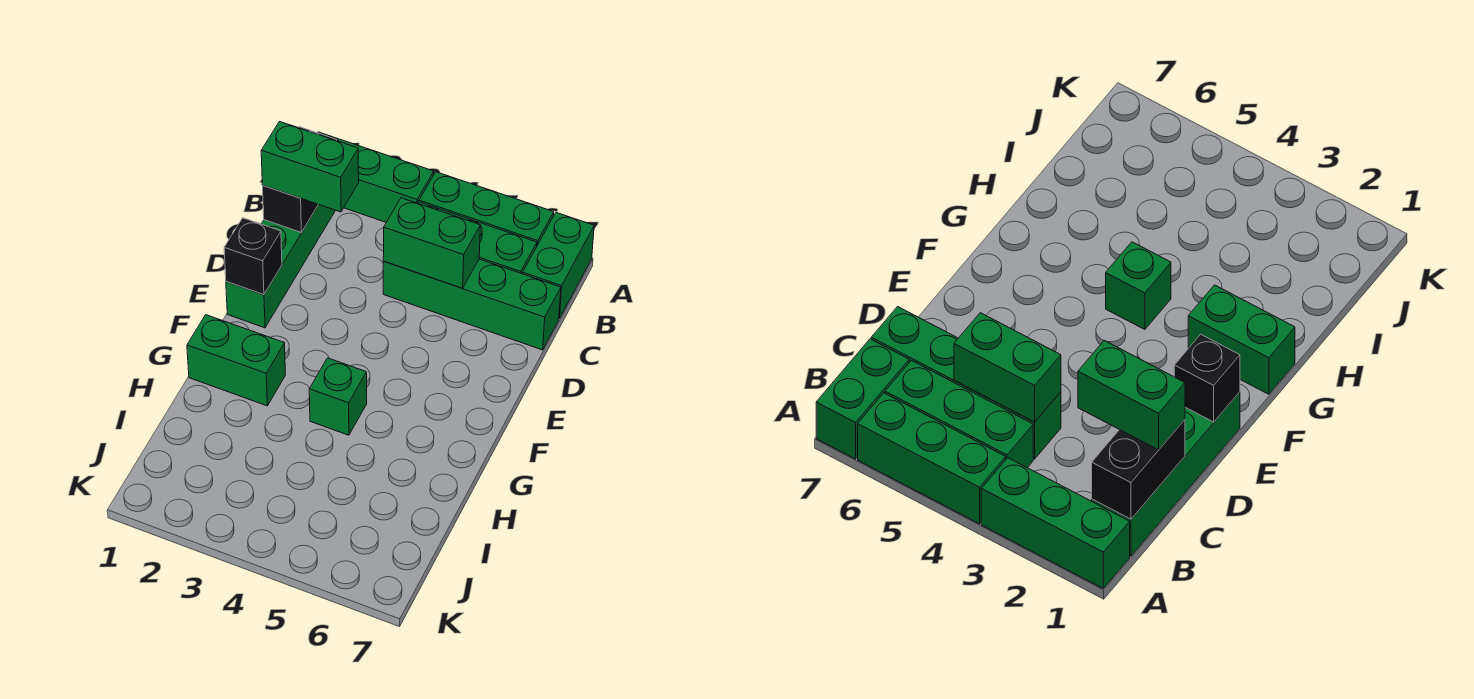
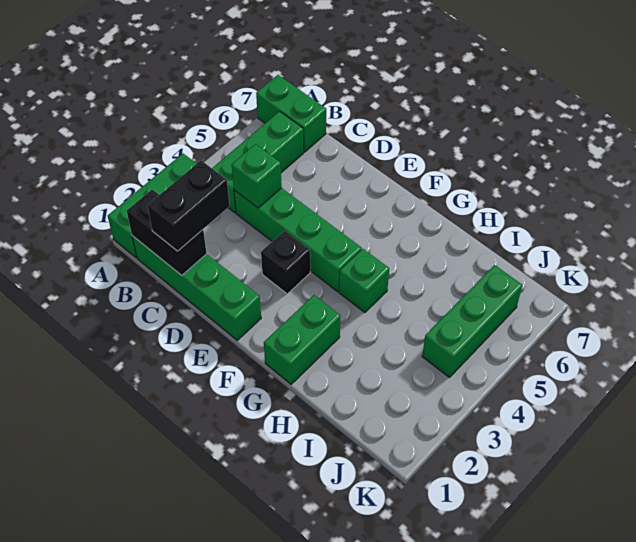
green 1x3 brick [419,172,554,245] -> green 1x3 brick moved to [422,265,522,377]
green 1x2 brick [261,122,359,212] -> black 1x2 brick [147,161,230,251]
green 1x4 brick [383,259,561,350] -> green 1x4 brick turned to [234,188,362,292]
green 1x2 brick [383,198,481,288] -> green 1x1 brick [232,144,282,208]
black 1x1 brick [224,218,282,295] -> black 1x1 brick moved to [261,231,310,294]

